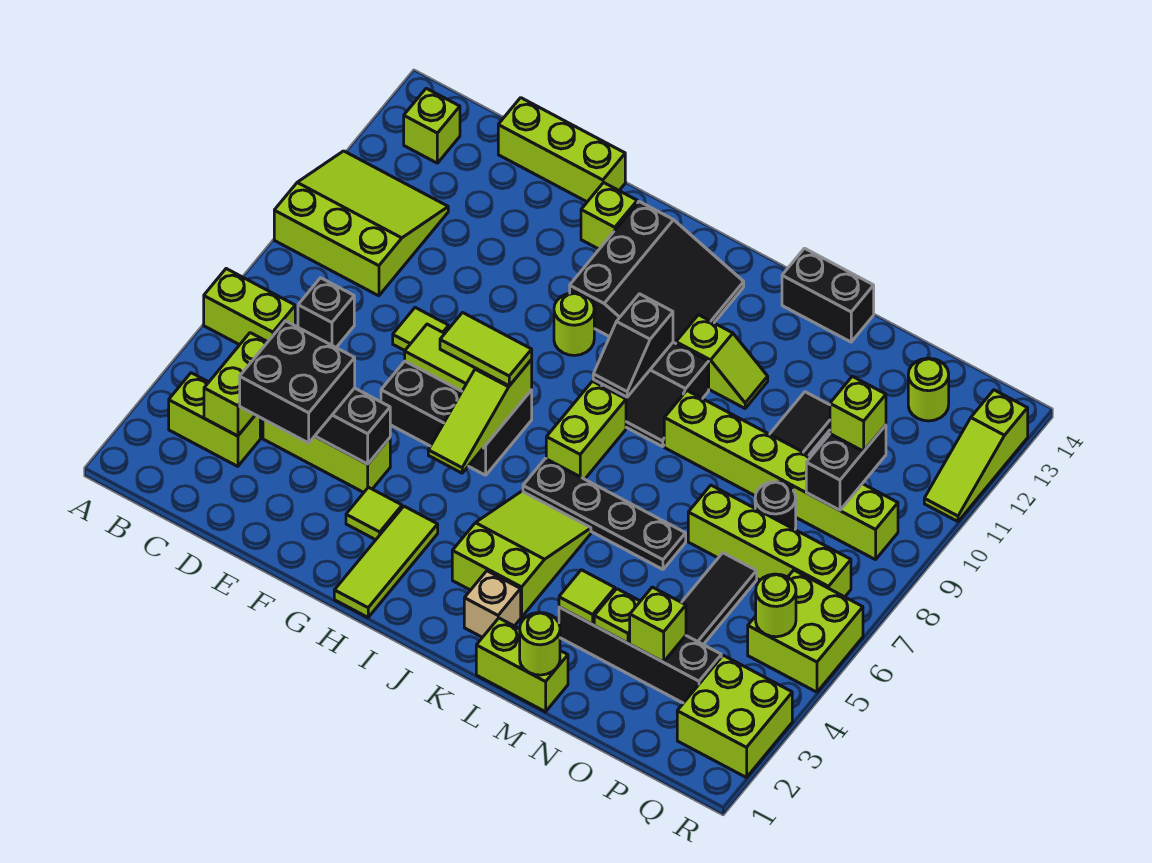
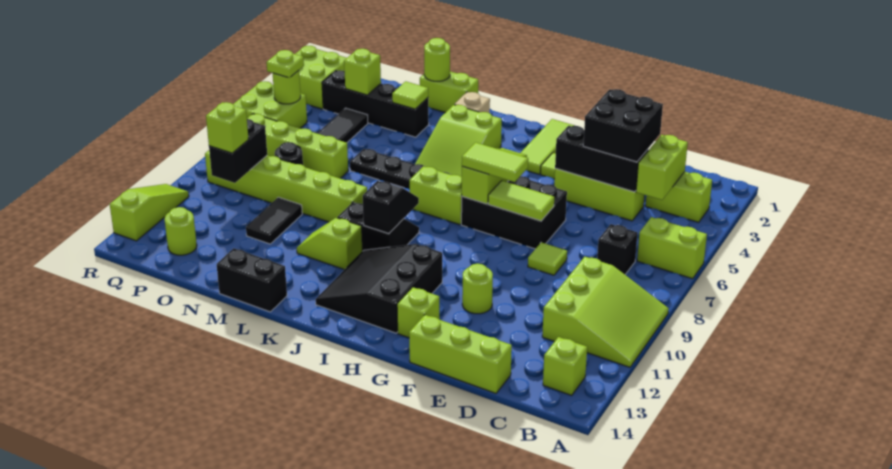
lime 3x3 slope [274,151,448,296] -> lime 3x3 slope turned to [542,257,669,367]
lime 1x1 round brick [554,293,594,355] -> lime 1x1 round brick moved to [462,264,493,314]
lime 1x2 brick [546,381,626,479] -> lime 1x2 brick turned to [409,166,462,225]
lime 1x1 plate [594,589,640,643] -> lime 1x1 plate moved to [266,50,304,78]

